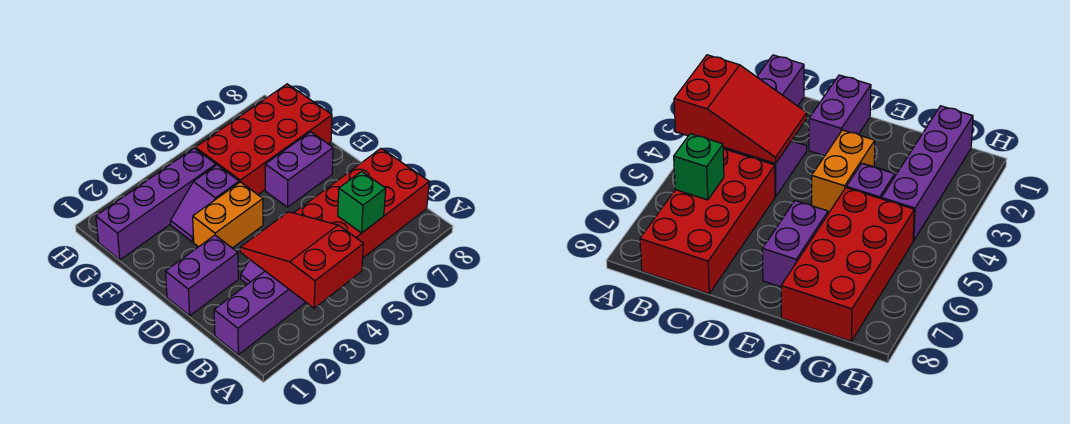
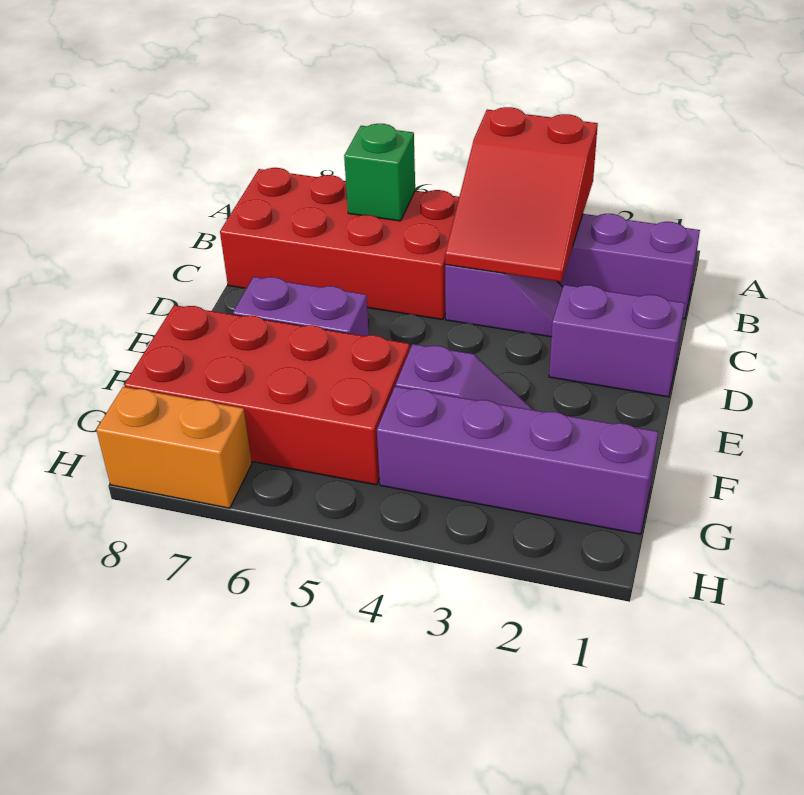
orange 1x2 brick [193,182,263,248] -> orange 1x2 brick moved to [96,387,252,508]

